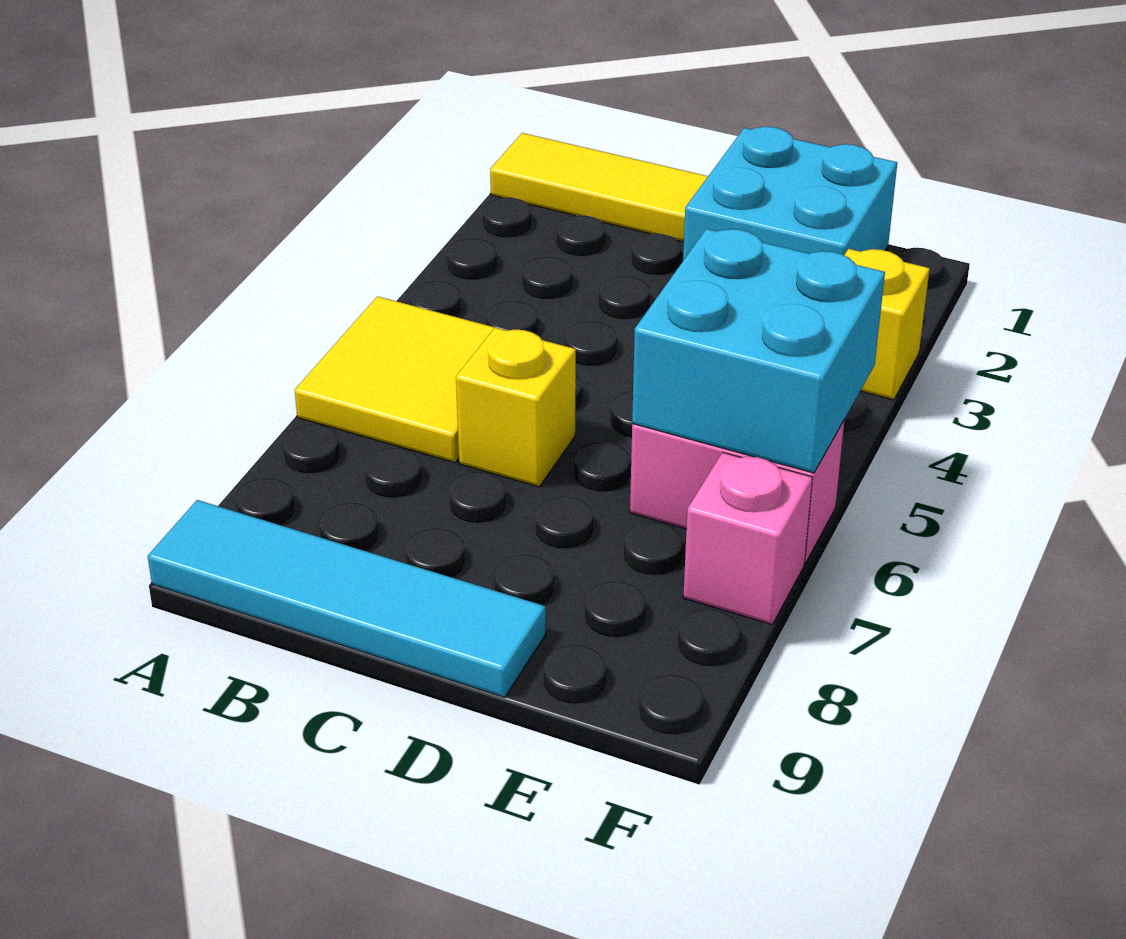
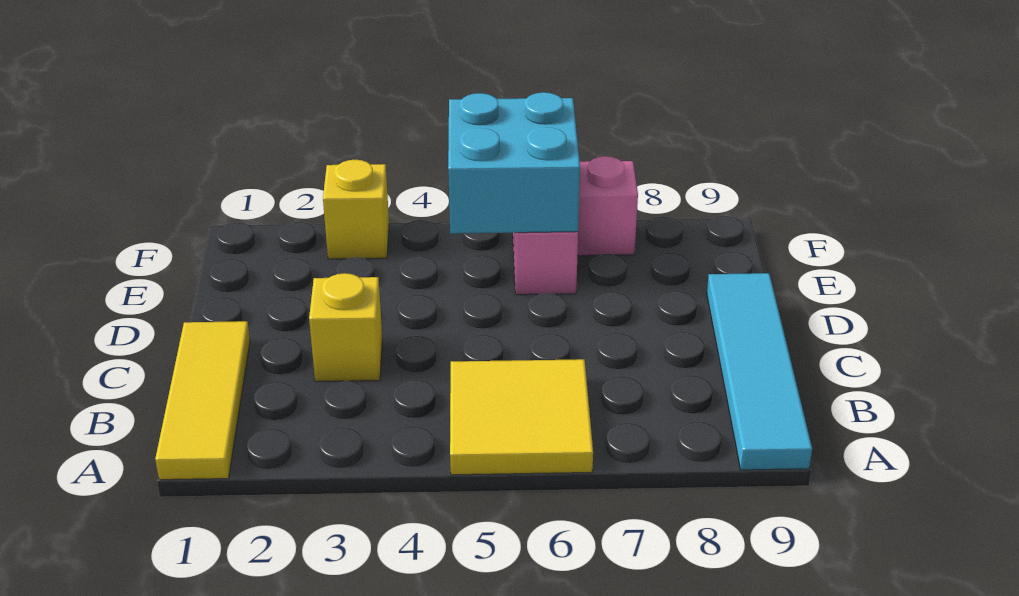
yellow 1x1 brick [456,328,576,487] -> yellow 1x1 brick moved to [309,273,382,382]
cyan 2x2 brick [683,127,897,261] -> none

